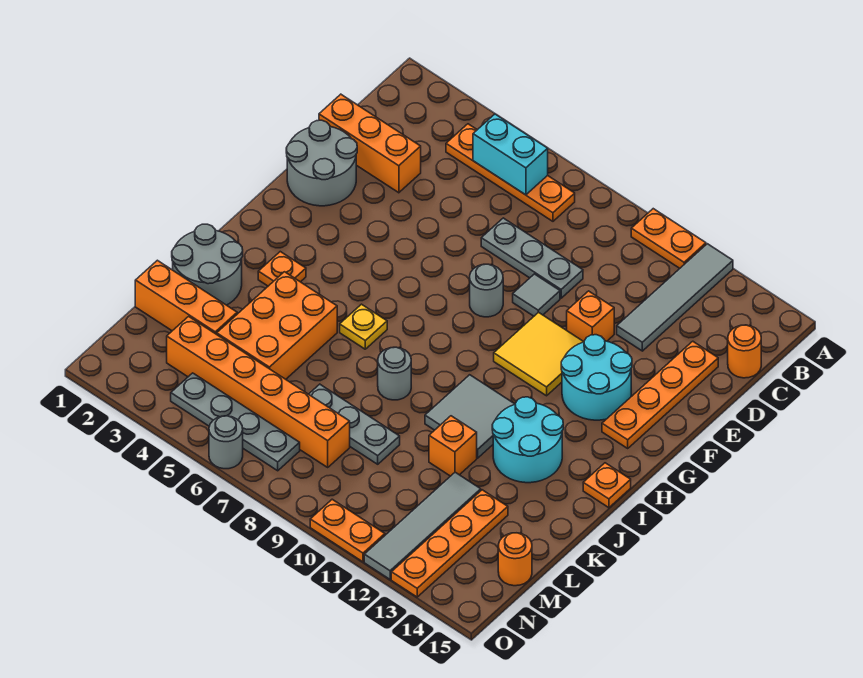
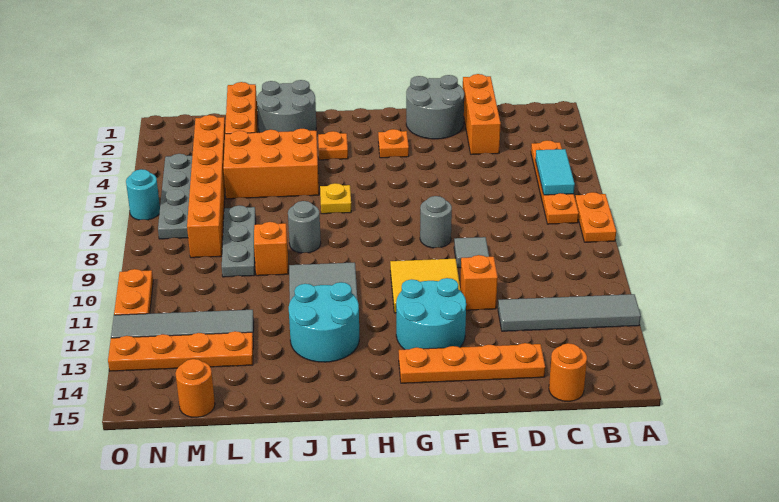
orange 1x2 plate [631,209,706,268] -> orange 1x2 plate moved to [575,192,616,242]
cyan 1x2 brick [473,114,548,195] -> cyan 1x2 tile [536,149,575,195]
grey 1x3 plate [481,218,583,298] -> none
orange 1x1 plate [583,463,631,508] -> orange 1x1 plate moved to [378,129,409,158]
orange 1x1 brick [429,416,477,476] -> orange 1x1 brick moved to [254,222,288,276]
grey 1x1 round brick [209,416,243,469] -> cyan 1x1 round brick [126,169,160,220]

